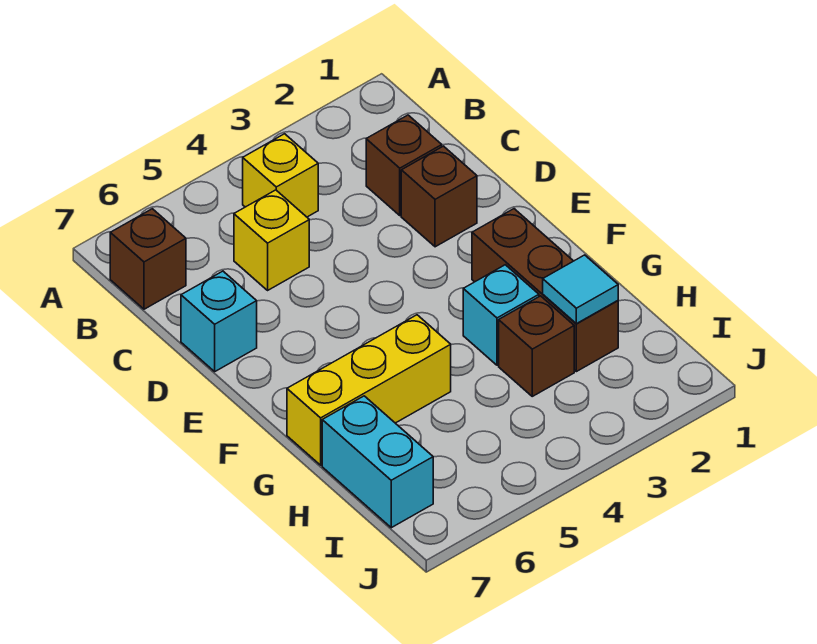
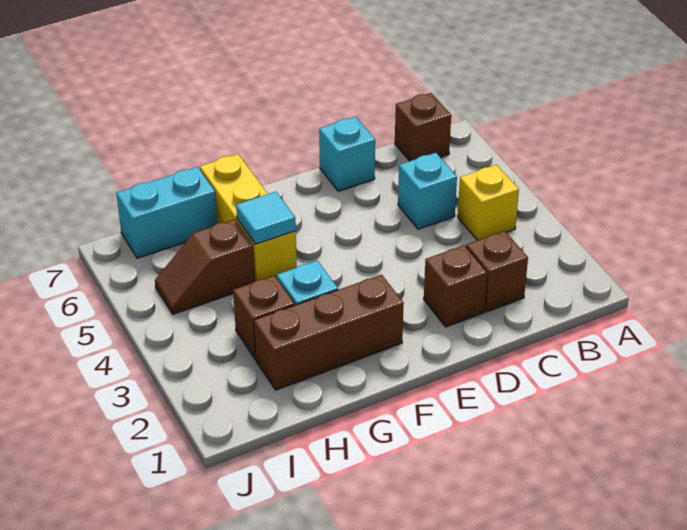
yellow 1x1 brick [234,190,309,290] -> cyan 1x1 brick [398,153,457,229]
cyan 1x1 tile [543,255,618,324] -> cyan 1x1 tile moved to [236,192,296,244]
none -> brown 1x2 slope [155,219,255,314]

